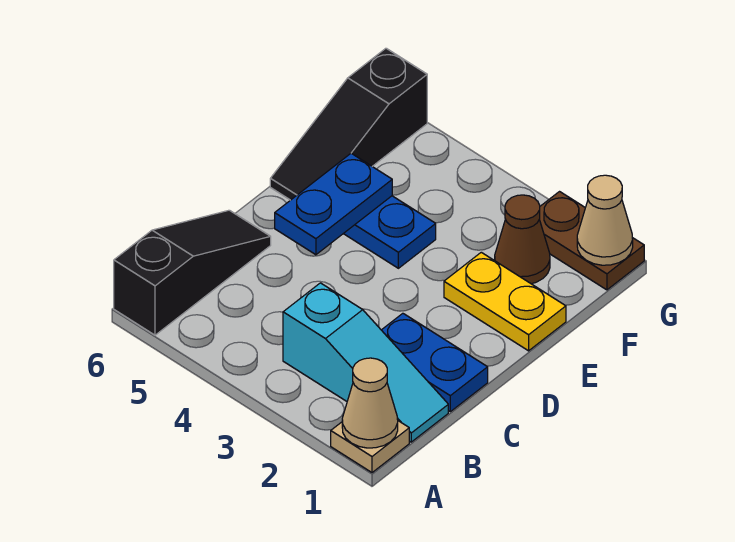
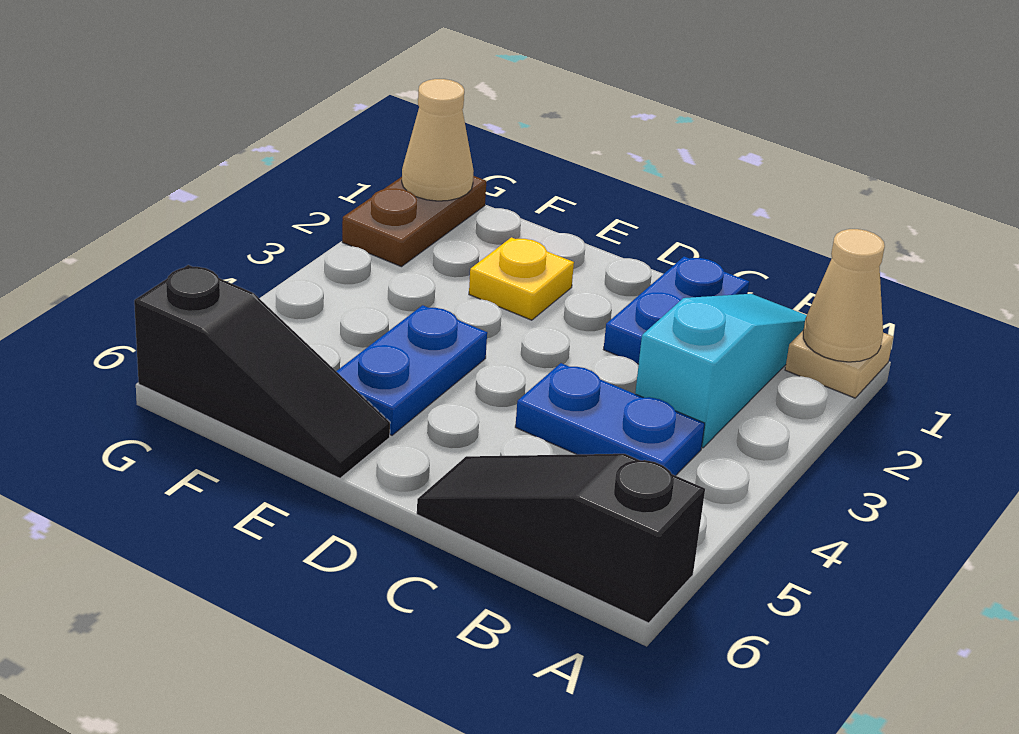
blue 1x2 plate [275,153,392,255] -> blue 1x2 plate moved to [515,363,705,476]
yellow 1x2 plate [444,252,566,351] -> yellow 1x1 plate [469,237,574,320]
brown 1x1 cone [495,195,550,284] -> none

